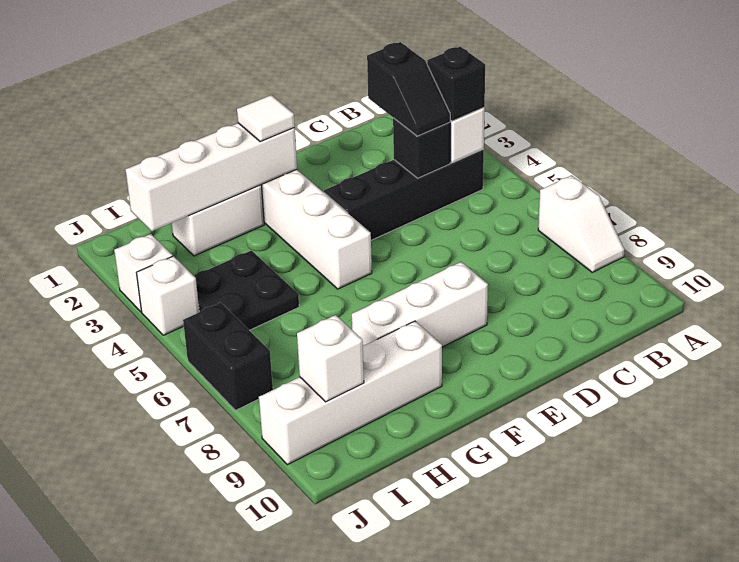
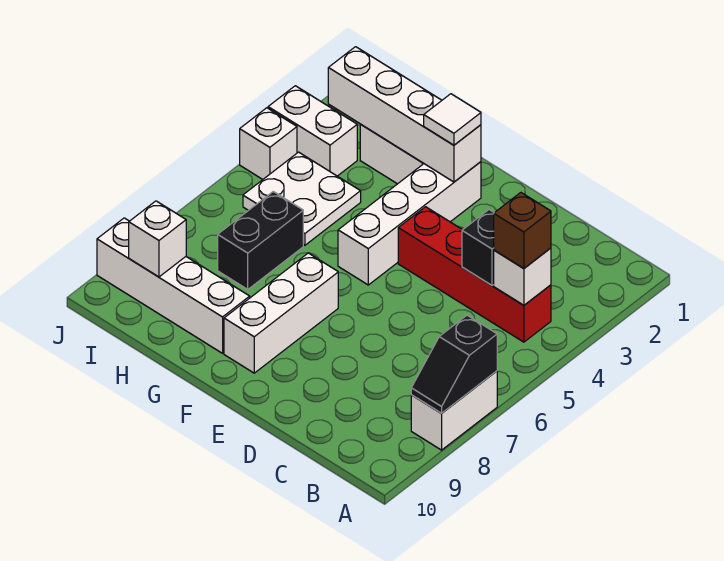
white 1x2 slope [538,175,624,272] -> white 1x2 brick [411,371,497,450]
black 1x4 brick [324,150,484,240] -> red 1x4 brick [398,207,551,342]
black 1x1 brick [427,47,485,121] -> brown 1x1 brick [494,193,551,268]
black 1x2 slope [367,42,450,136] -> black 1x2 slope moved to [411,315,497,413]
white 1x3 brick [352,262,488,347] -> white 1x3 brick turned to [224,253,338,373]
black 2x2 plate [194,250,299,330] -> white 2x2 plate [243,152,361,245]
white 1x1 brick [114,234,173,312] -> white 1x2 brick [268,86,357,176]
black 1x2 brick [183,303,273,410] -> black 1x2 brick moved to [218,191,303,289]

